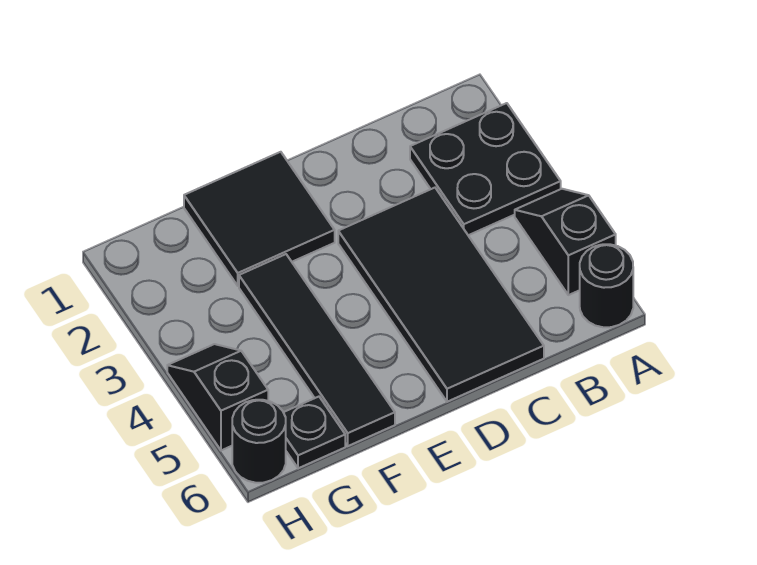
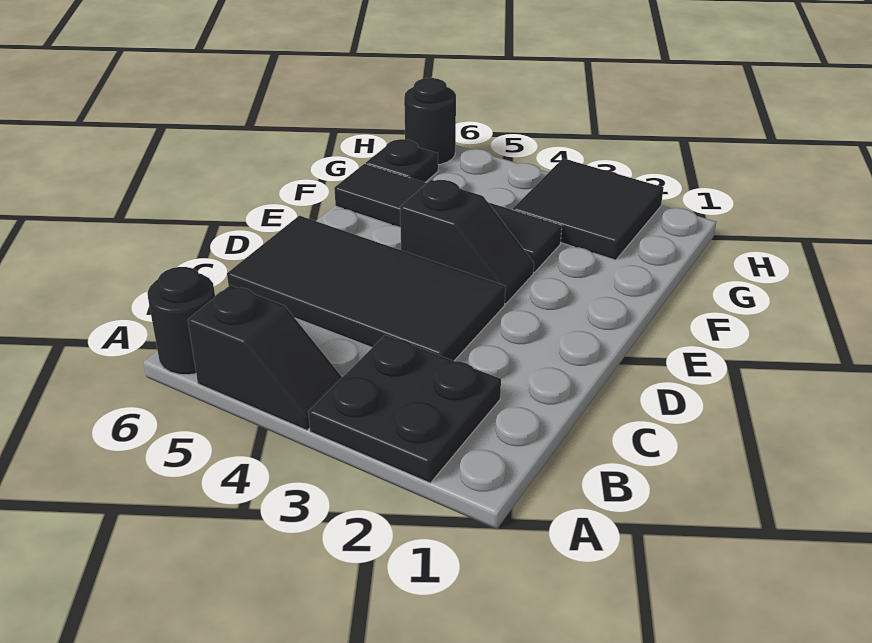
black 2x2 tile [184,152,335,286] -> black 2x2 tile moved to [513,158,663,260]
black 1x2 slope [167,344,268,450] -> black 1x2 slope moved to [400,180,534,304]

